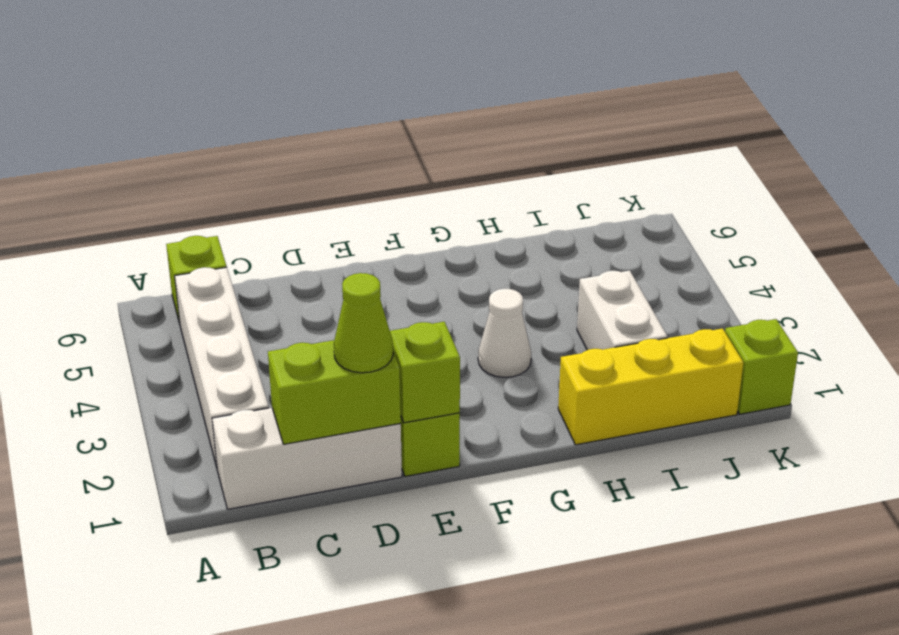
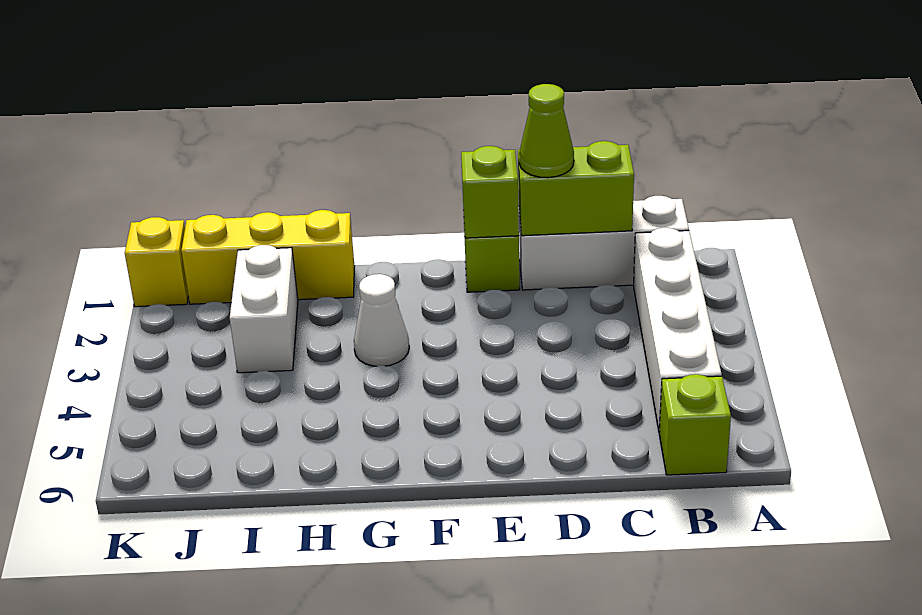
lime 1x1 brick [725,319,798,414] -> yellow 1x1 brick [125,217,188,307]

